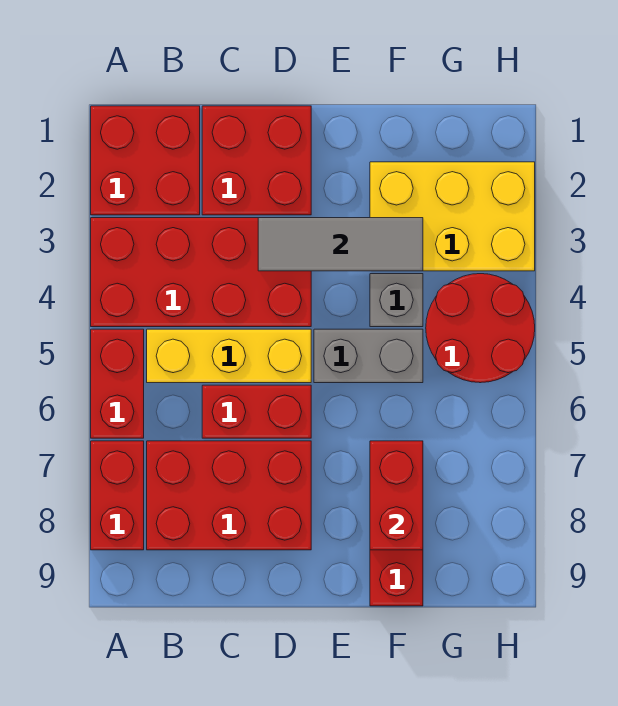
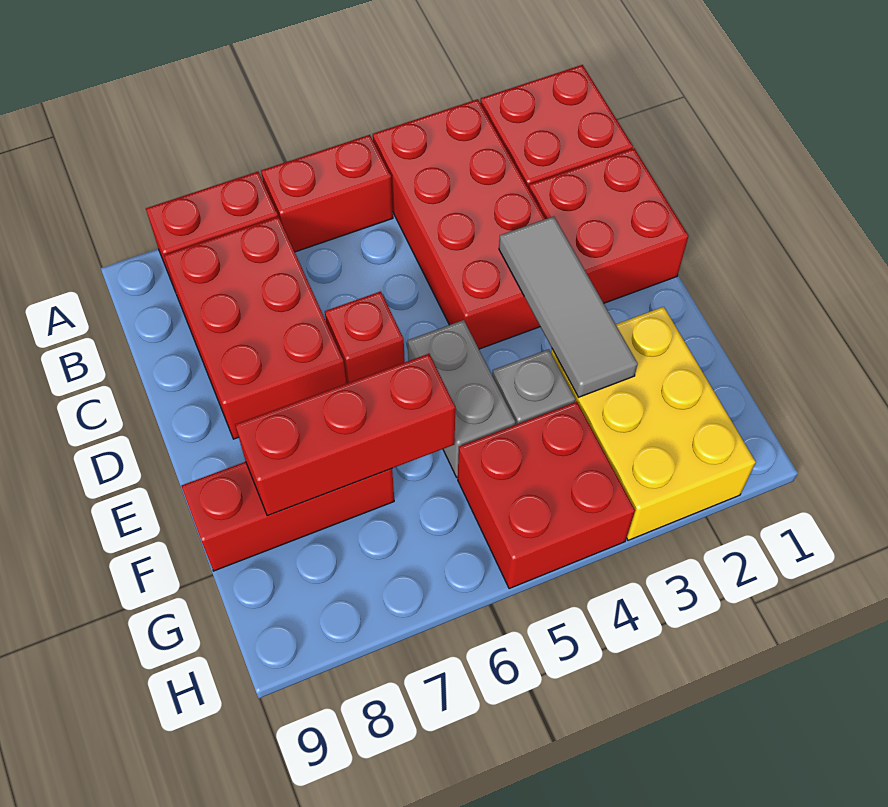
yellow 1x3 brick [147,329,311,383] -> none
red 1x2 brick [202,385,311,438] -> red 1x1 brick [325,291,405,384]
red 1x2 brick [370,441,423,550] -> red 1x3 brick [235,354,455,516]
red 2x2 round brick [426,274,535,383] -> red 2x2 brick [458,402,635,589]

